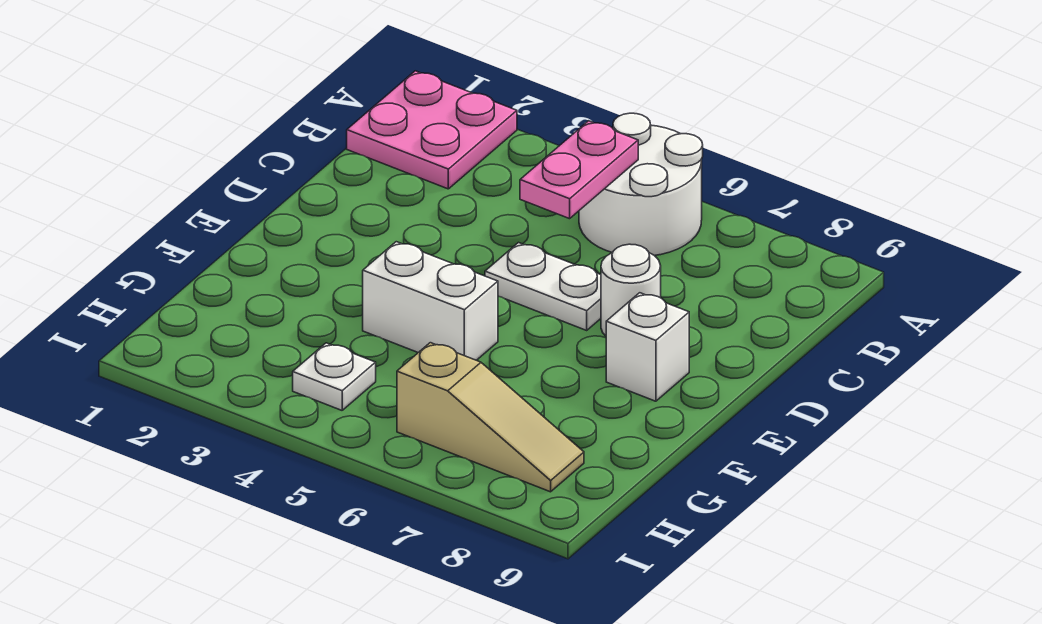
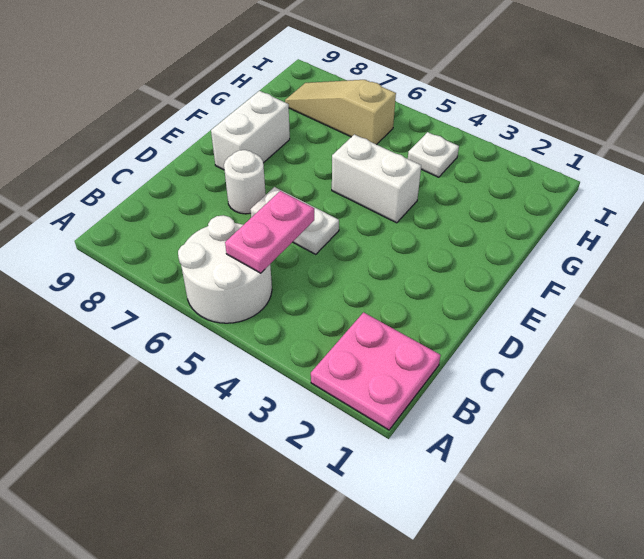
white 1x1 brick [606,293,689,401] -> white 1x2 brick [211,91,290,170]

